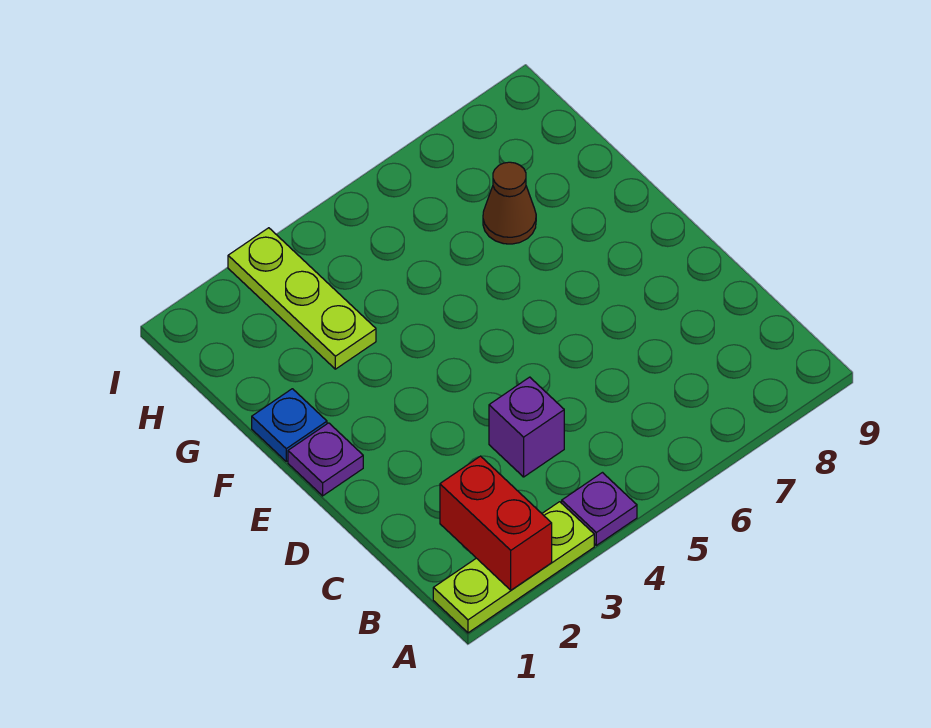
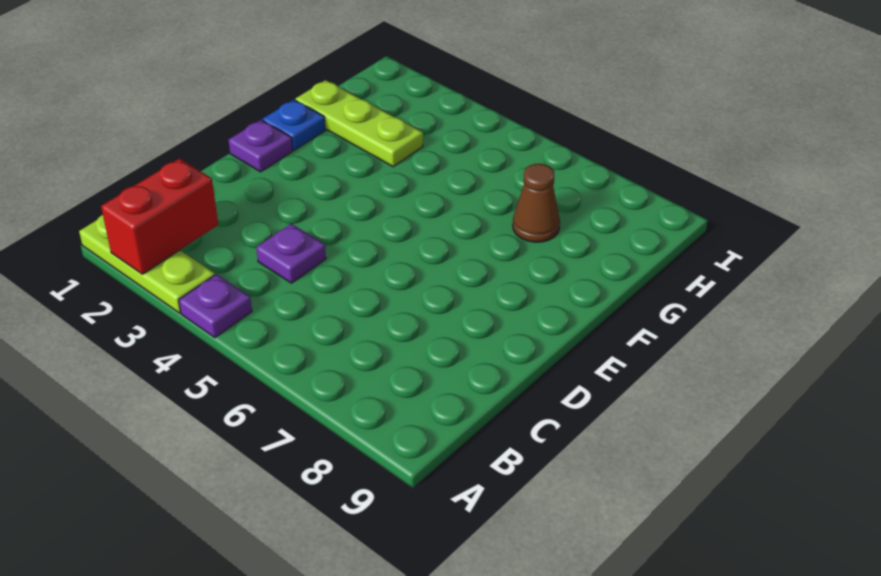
purple 1x1 brick [489,377,564,477] -> purple 1x1 plate [256,224,326,283]
lime 1x3 plate [228,228,376,369] -> lime 1x3 plate turned to [295,80,423,166]

